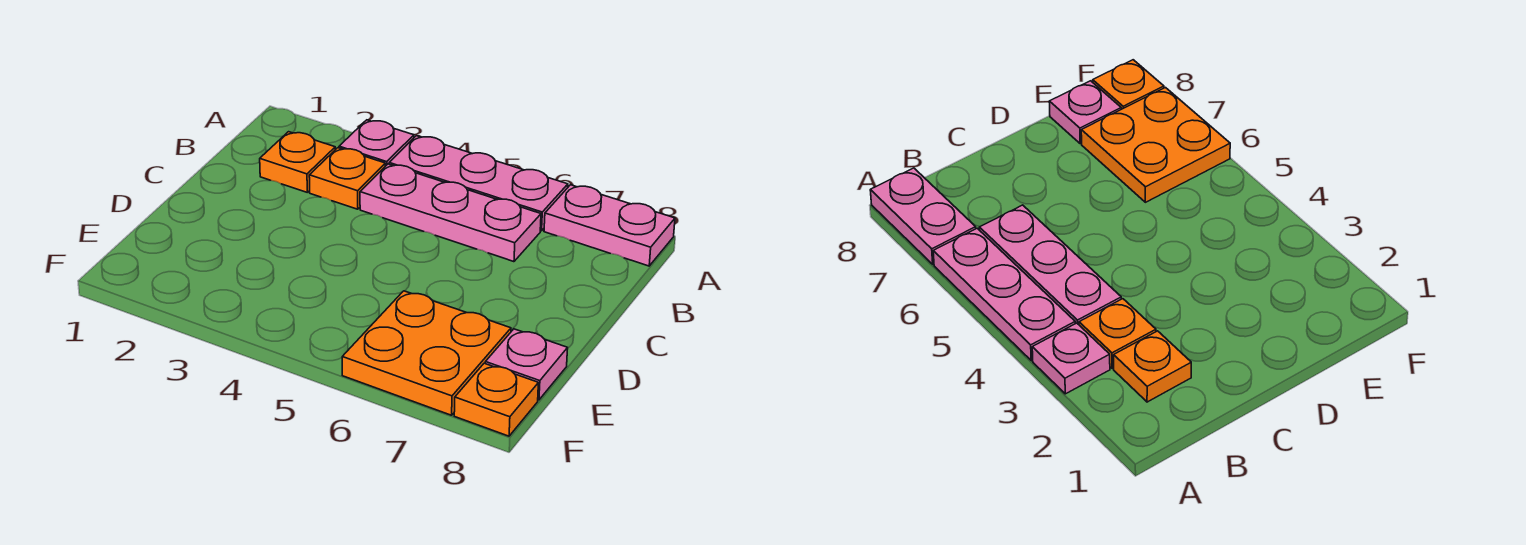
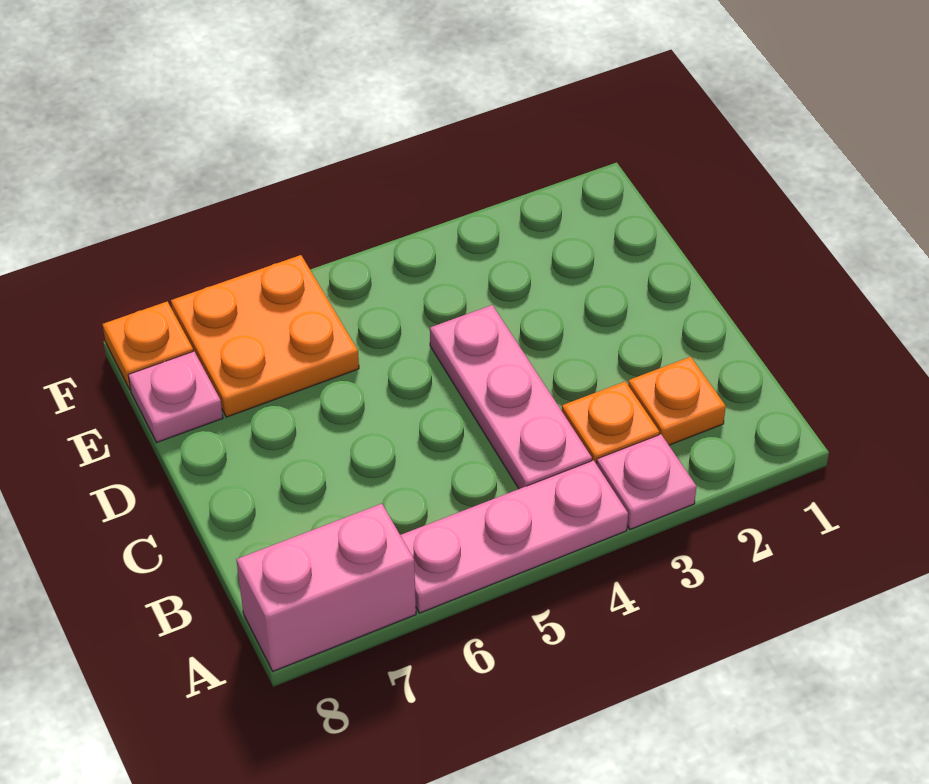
pink 1x2 plate [544,185,675,266] -> pink 1x2 brick [236,504,416,671]
pink 1x3 plate [360,164,541,262] -> pink 1x3 plate turned to [430,305,592,489]

